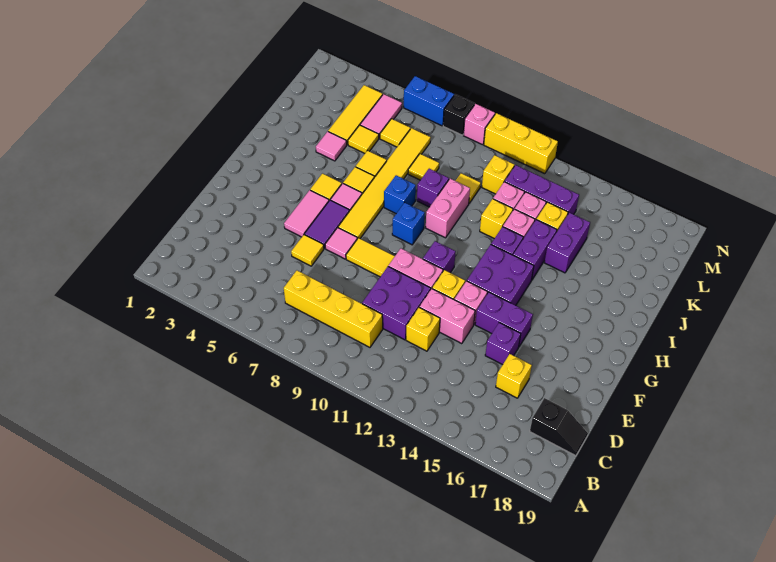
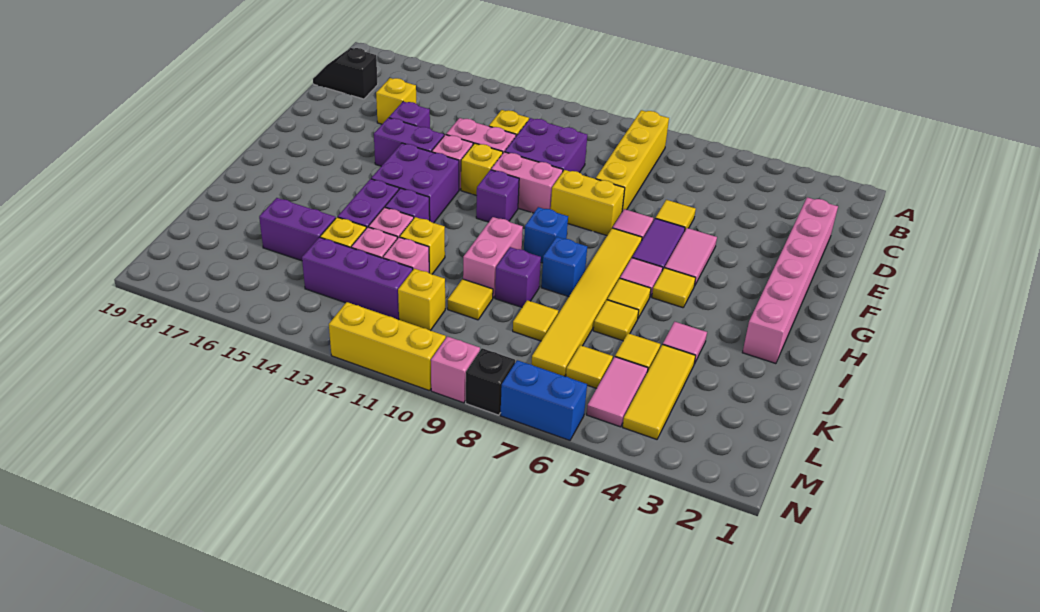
yellow 1x4 brick [284,271,383,347] -> yellow 1x4 brick turned to [596,110,669,211]
none -> pink 1x6 brick [742,197,838,364]
yellow 1x2 tile [346,238,395,277] -> yellow 1x2 brick [551,170,625,236]
purple 1x2 brick [544,213,590,273] -> purple 1x2 brick turned to [259,198,336,261]

